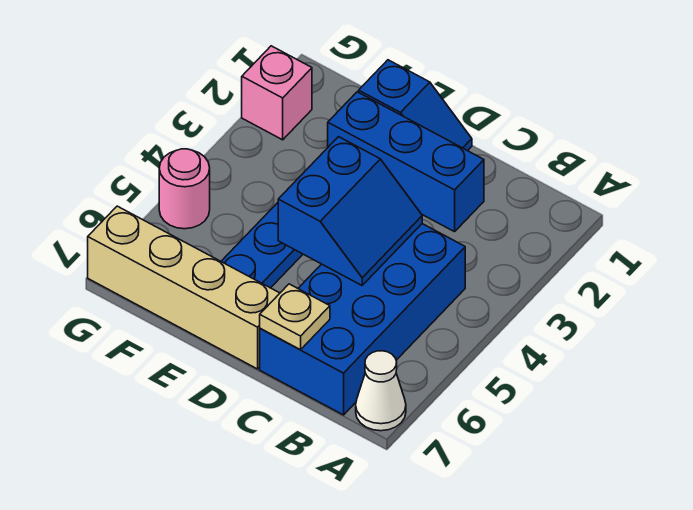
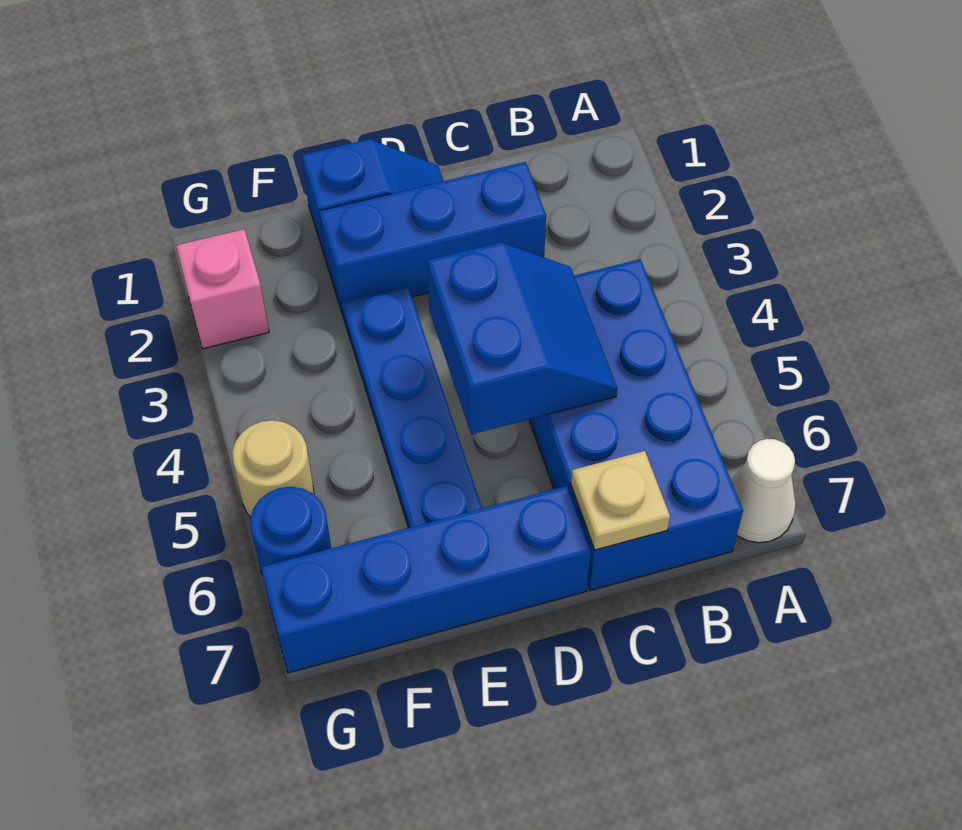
tan 1x4 brick [88,206,280,369] -> blue 1x4 brick [261,486,591,673]
pink 1x1 round brick [159,149,210,229] -> tan 1x1 round brick [232,420,314,517]
none -> blue 1x1 round brick [250,487,331,573]

